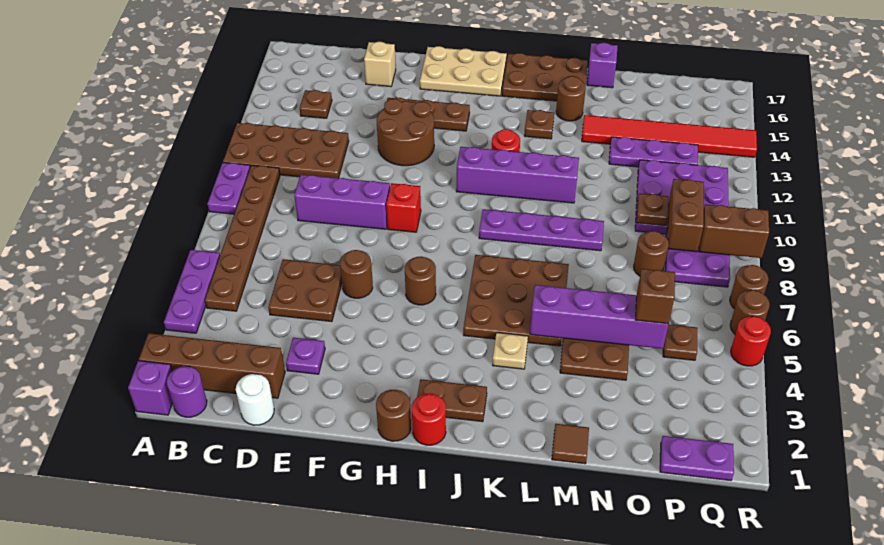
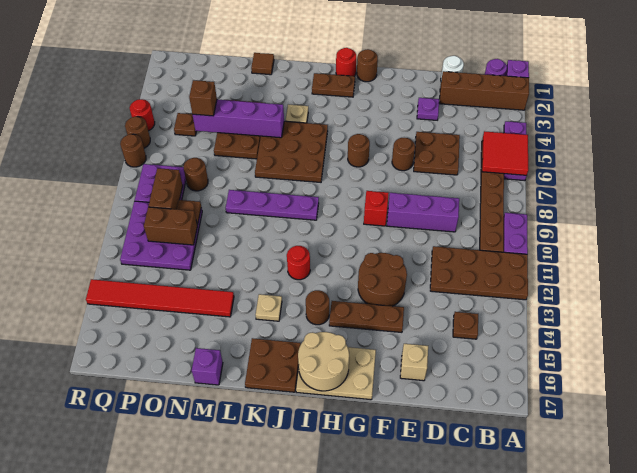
none -> red 2x2 tile [482,131,528,176]
none -> tan 2x2 round brick [298,332,349,391]
purple 1x4 brick [456,147,579,203] -> none
brown 2x3 plate [502,53,588,101] -> brown 2x2 plate [245,338,301,392]
brown 1x1 plate [524,110,554,139] -> tan 1x1 plate [256,294,282,321]
brown 1x1 round brick [556,76,586,121] -> brown 1x1 round brick moved to [306,290,329,325]
purple 1x3 plate [609,137,698,167] -> none
purple 1x2 plate [660,436,734,481] -> none
brown 1x2 brick [699,204,769,258] -> brown 1x2 brick moved to [144,207,197,245]

